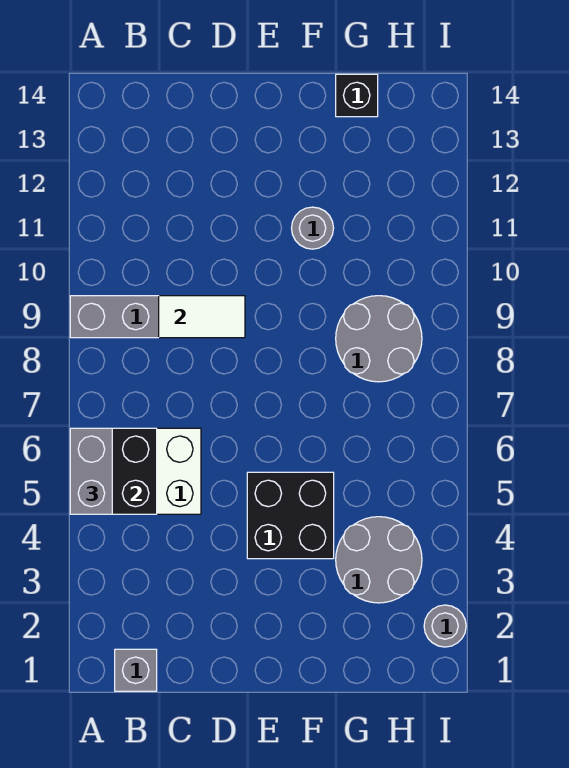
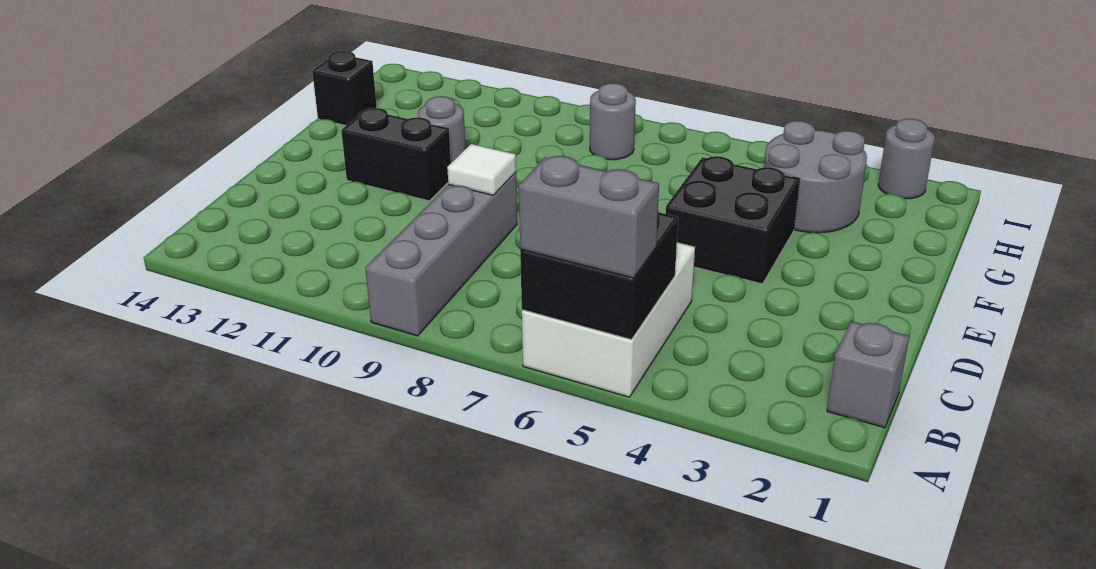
white 1x2 tile [159,296,245,338] -> white 1x1 tile [447,144,516,195]
none -> black 1x2 brick [341,108,451,201]
grey 2x2 round brick [336,296,422,382] -> grey 1x1 round brick [590,83,636,160]

